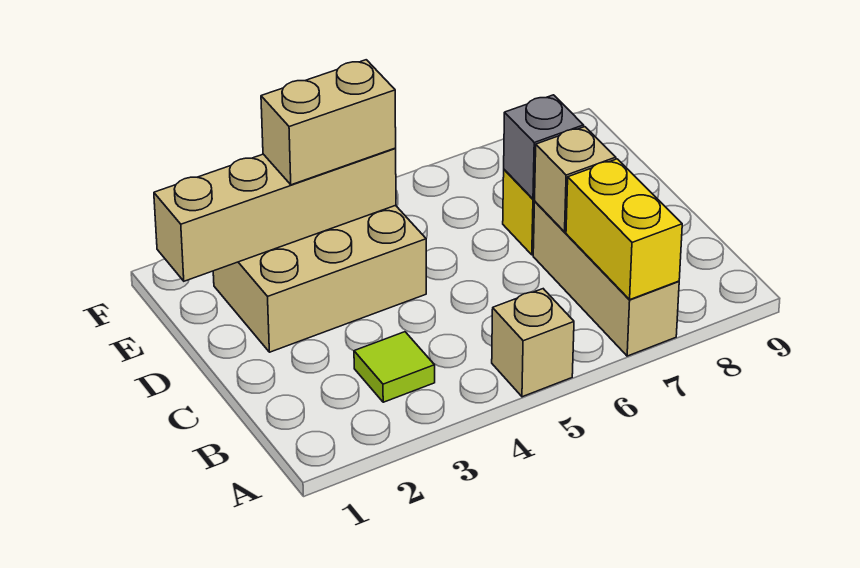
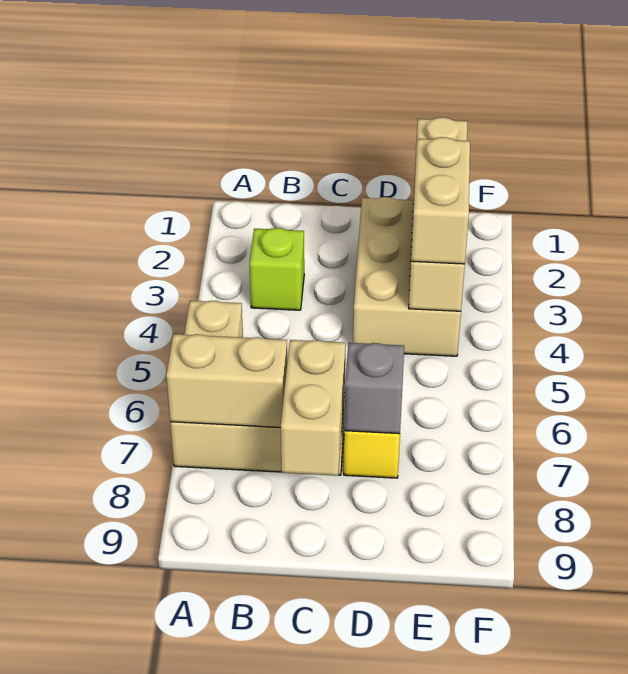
yellow 1x2 brick [566,159,682,299] -> tan 1x2 brick [166,334,287,427]
lime 1x1 tile [354,332,435,402] -> lime 1x1 brick [249,228,304,310]
tan 1x1 brick [535,127,616,232] -> tan 1x2 brick [281,340,346,476]

